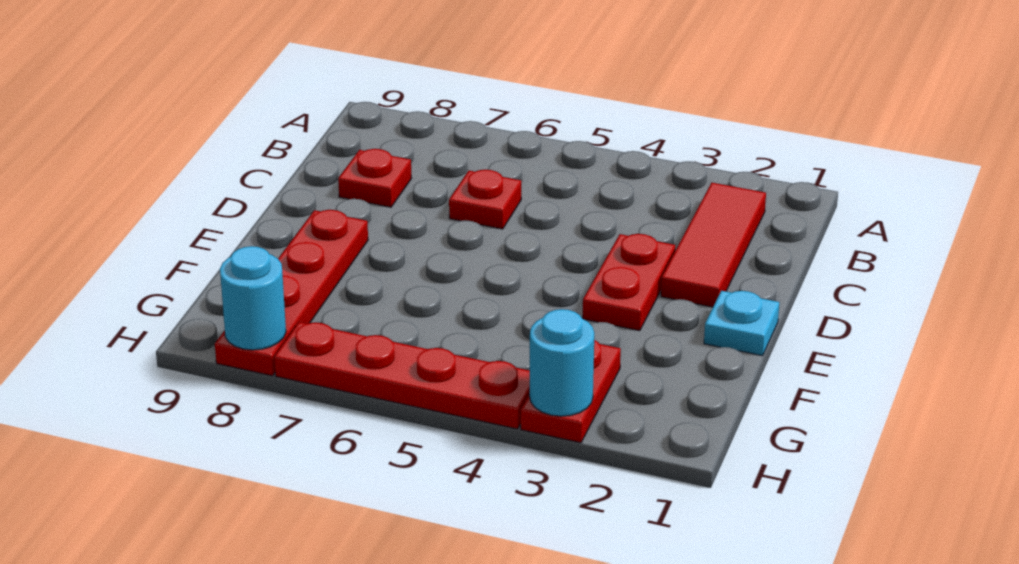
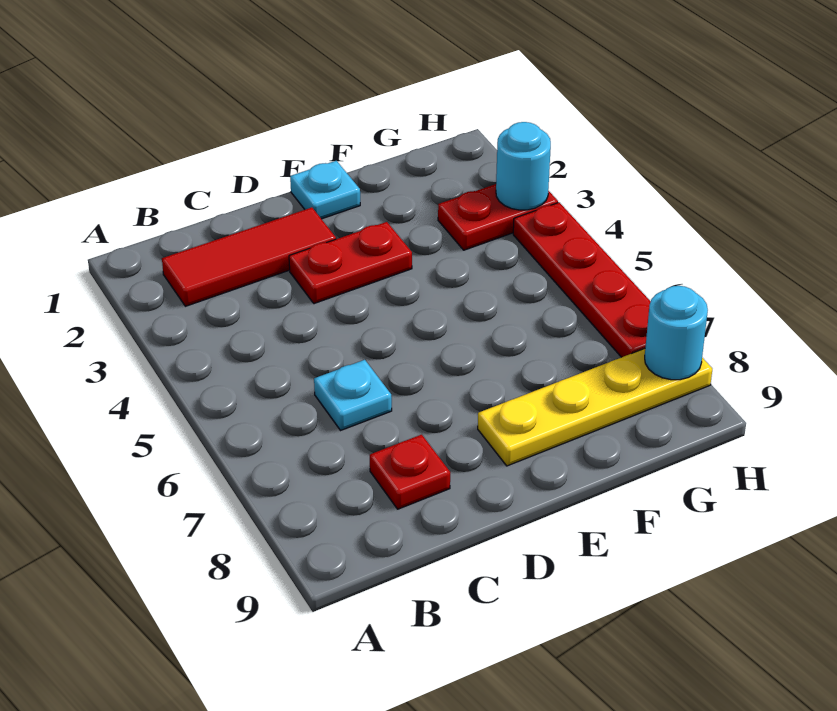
red 1x1 plate [449,170,521,229] -> cyan 1x1 plate [314,360,392,430]
red 1x4 plate [215,210,368,376] -> yellow 1x4 plate [478,349,712,466]

